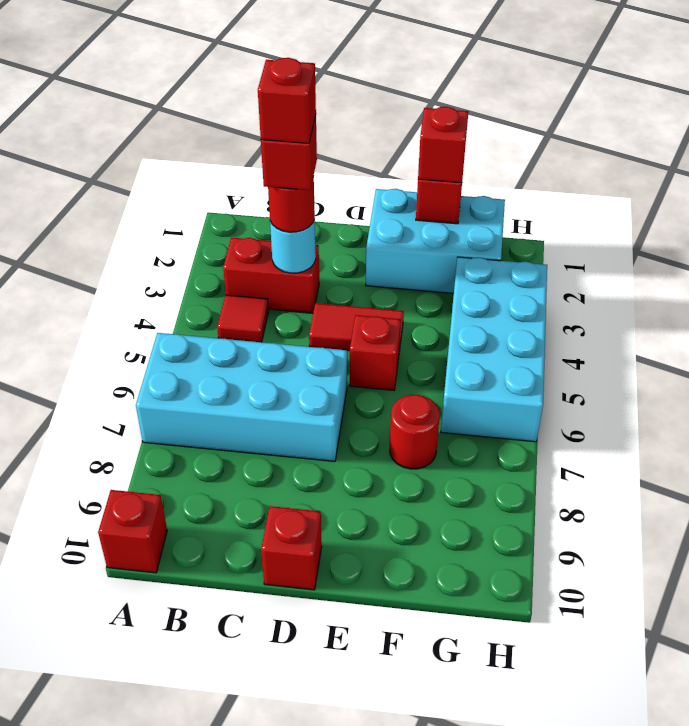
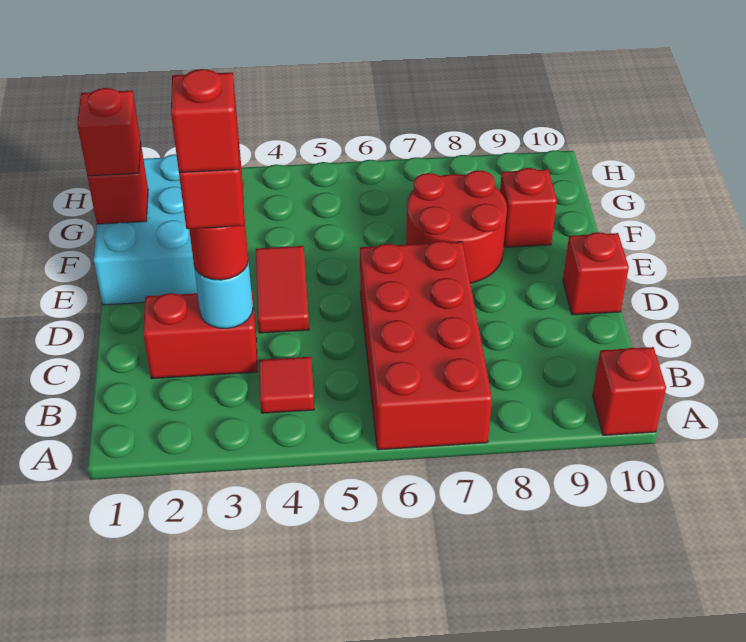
cyan 2x4 brick [136,333,347,461] -> red 2x4 brick [360,241,492,450]
red 1x2 brick [223,238,319,313] -> red 1x2 brick turned to [143,290,257,379]
red 1x1 brick [350,315,401,390] -> red 1x1 brick moved to [500,168,557,247]
red 1x1 round brick [390,395,440,469] -> red 2x2 round brick [406,170,507,283]
cyan 2x4 brick [441,257,547,442] -> none

